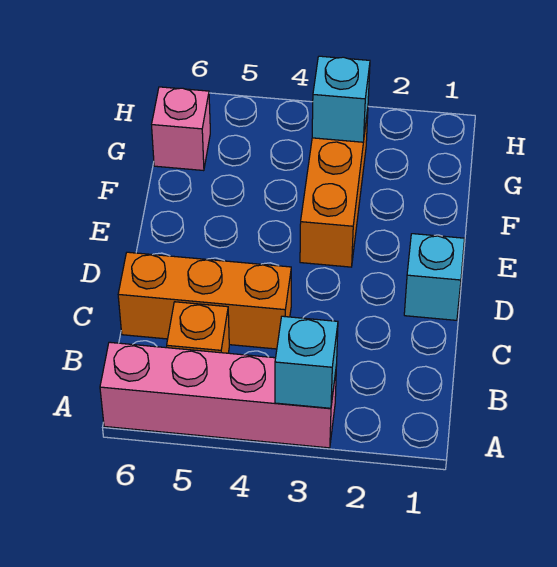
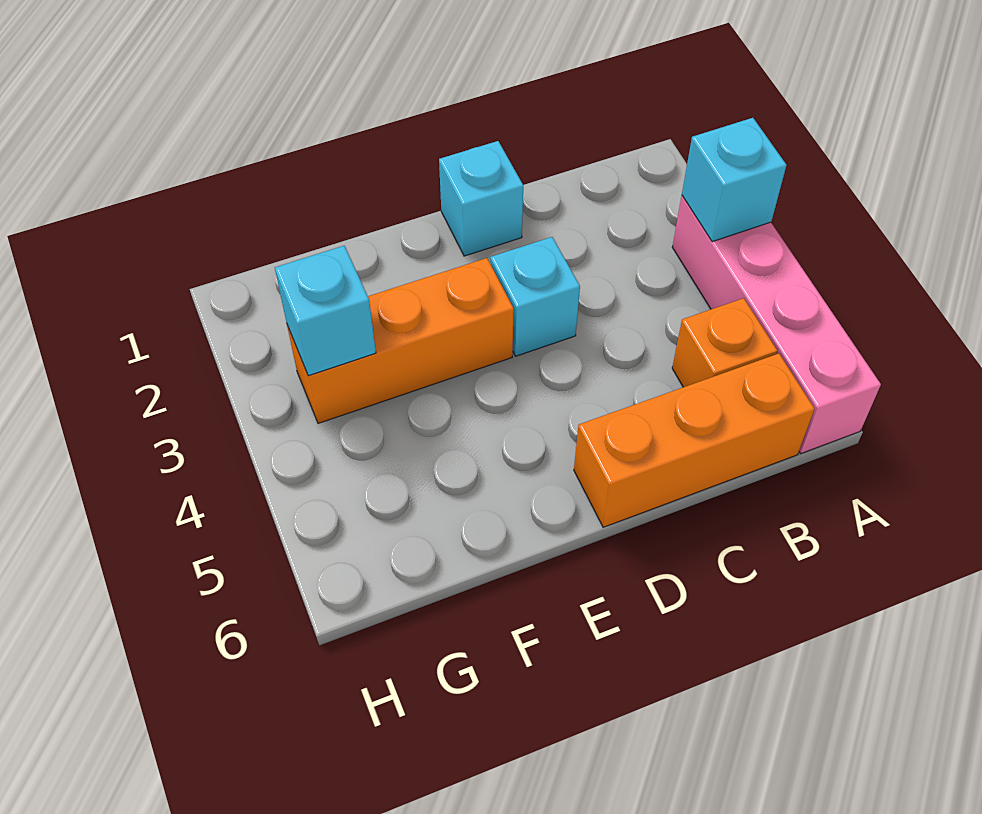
orange 1x3 brick [118,252,291,349] -> orange 1x3 brick turned to [574,354,815,527]
none -> cyan 1x1 brick [490,237,580,356]
pink 1x1 brick [152,87,210,171] -> none

